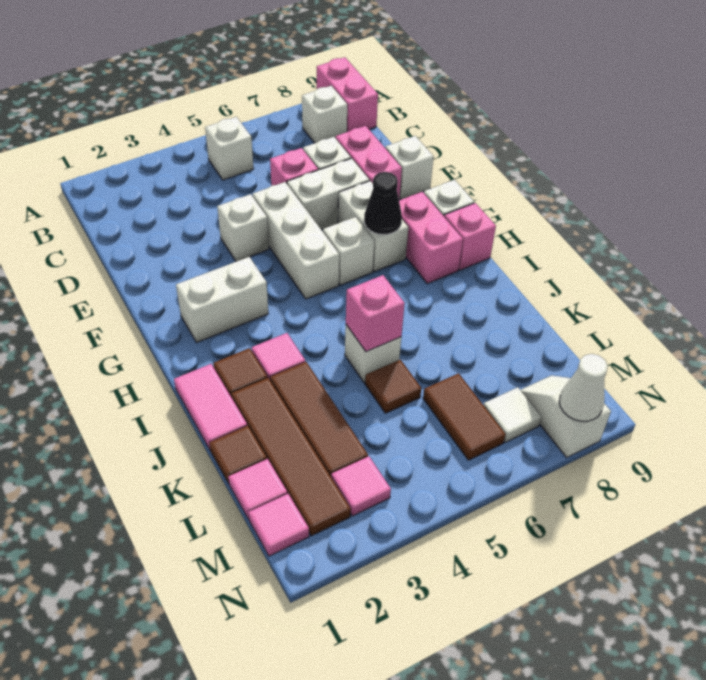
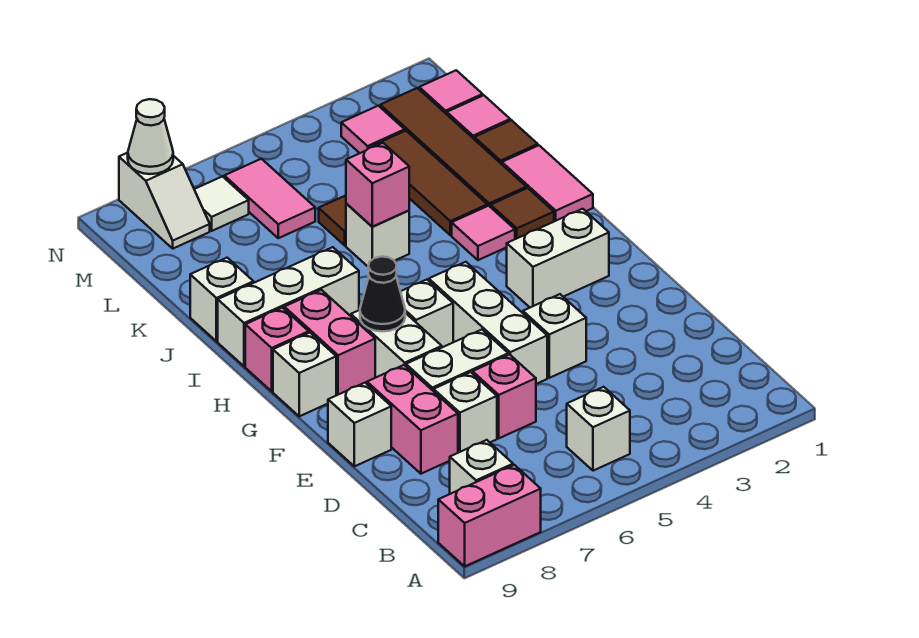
pink 1x2 brick [317,57,378,132] -> pink 1x2 brick turned to [438,465,541,566]
none -> white 1x3 brick [218,247,359,366]
none -> white 1x1 brick [190,258,254,341]
brown 1x2 tile [423,373,506,460] -> pink 1x2 tile [224,159,315,238]

